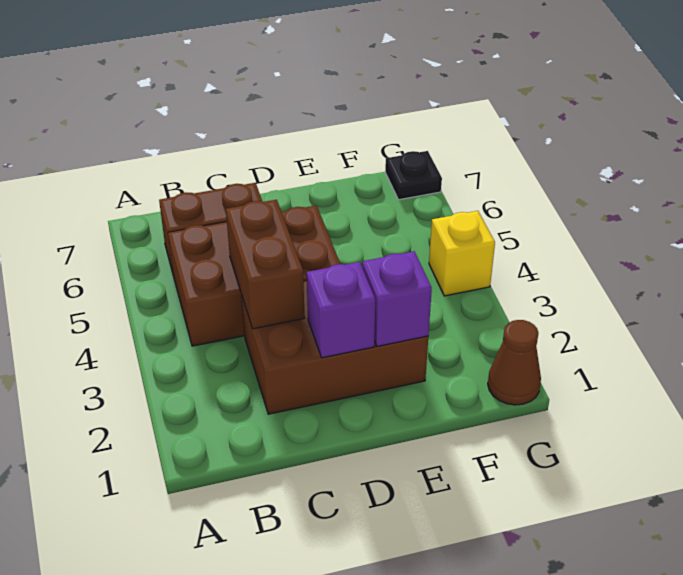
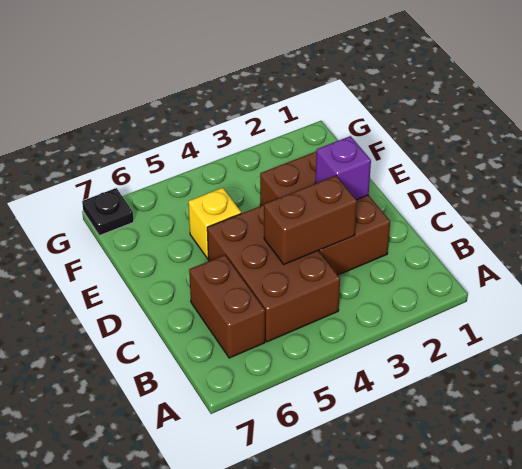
purple 1x1 brick [362,251,432,346] -> none
brown 1x1 cone [488,320,541,405] -> none
yellow 1x1 brick [429,211,495,296] -> yellow 1x1 brick moved to [188,188,241,259]

